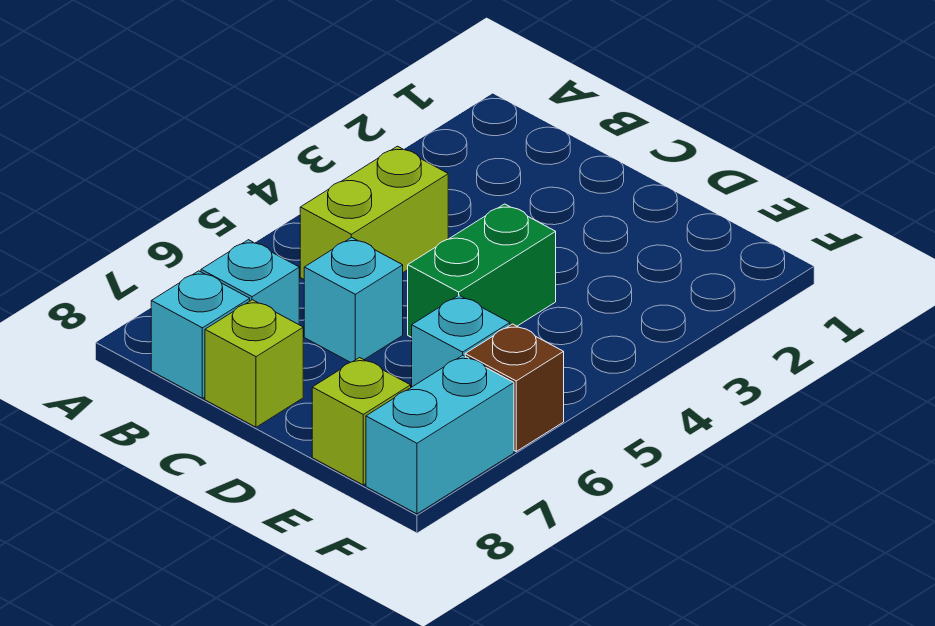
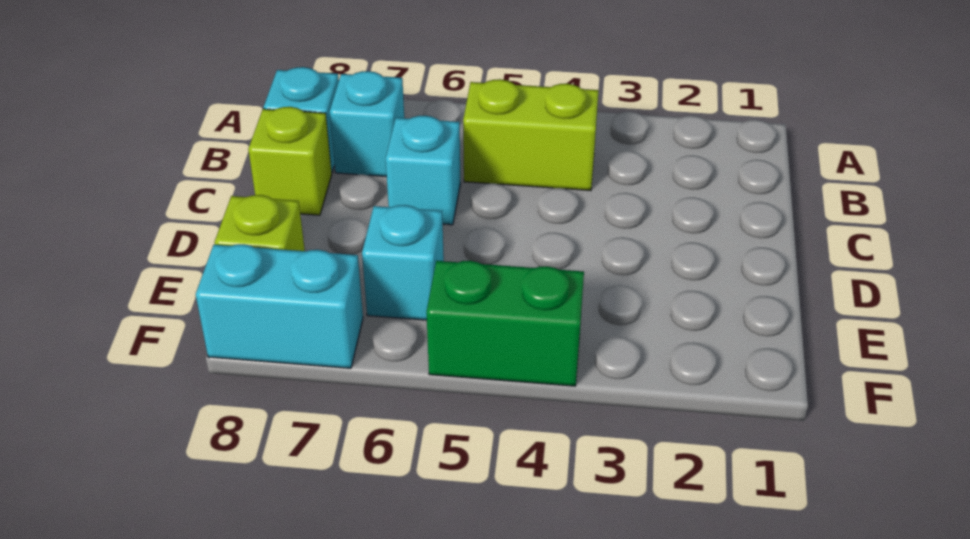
green 1x2 brick [408,204,556,337] -> green 1x2 brick moved to [426,261,584,386]
brown 1x1 brick [465,324,564,451] -> none

